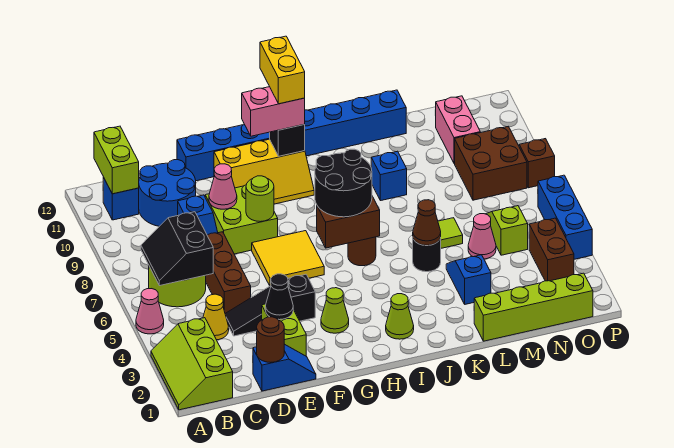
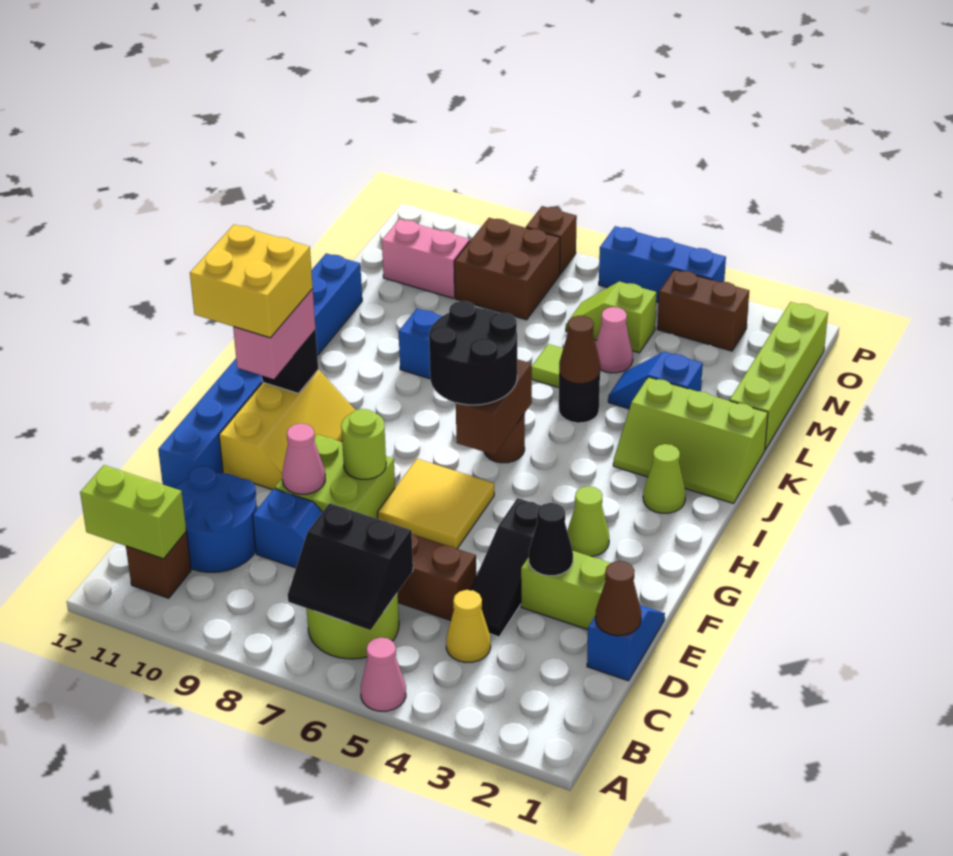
lime 2x3 slope [151,318,233,410] -> lime 2x3 slope moved to [613,377,768,503]
blue 1x1 brick [103,177,139,220] -> brown 1x1 brick [126,532,191,598]
brown 1x1 round brick [257,317,284,362] -> brown 1x1 cone [595,561,641,636]
yellow 1x2 brick [260,36,305,104] -> yellow 2x2 brick [190,225,313,338]

